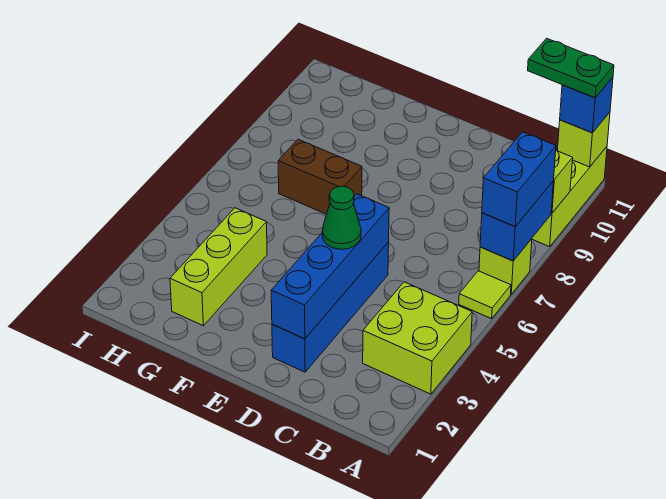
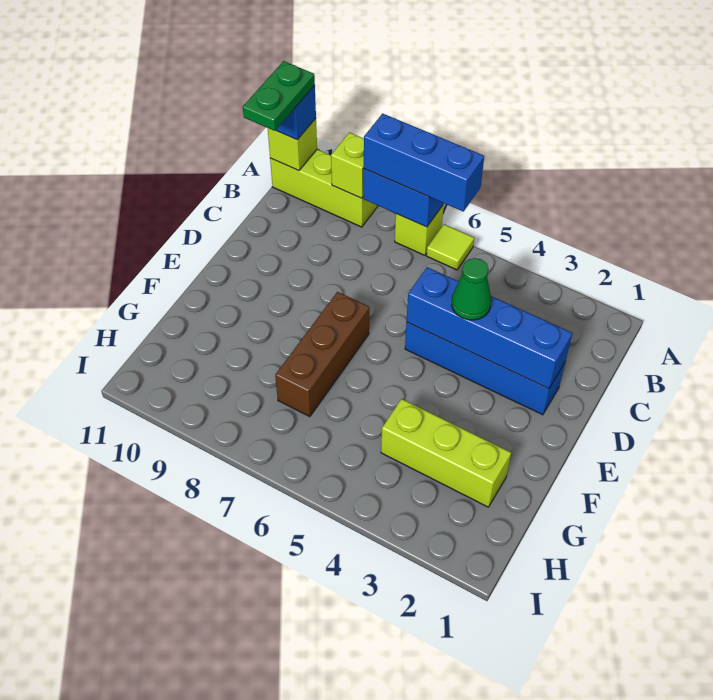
lime 2x2 brick [363,282,472,394] -> none
blue 1x2 brick [482,132,556,227] -> blue 1x3 brick [364,113,484,212]
brown 1x2 brick [278,139,362,214] -> brown 1x3 brick [275,292,369,417]

